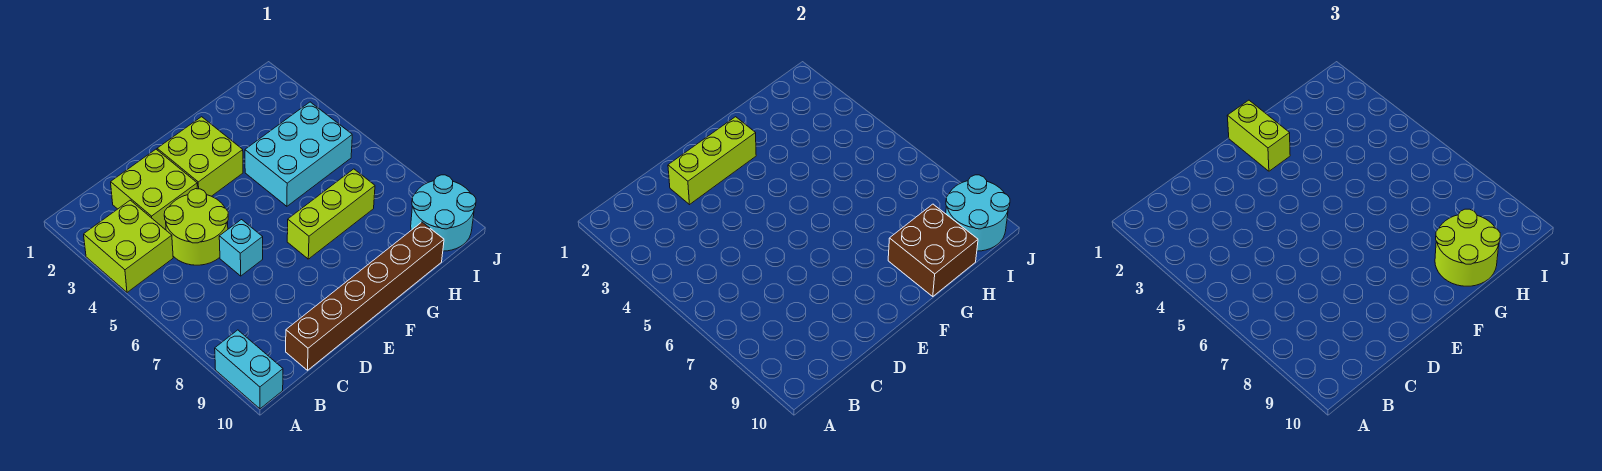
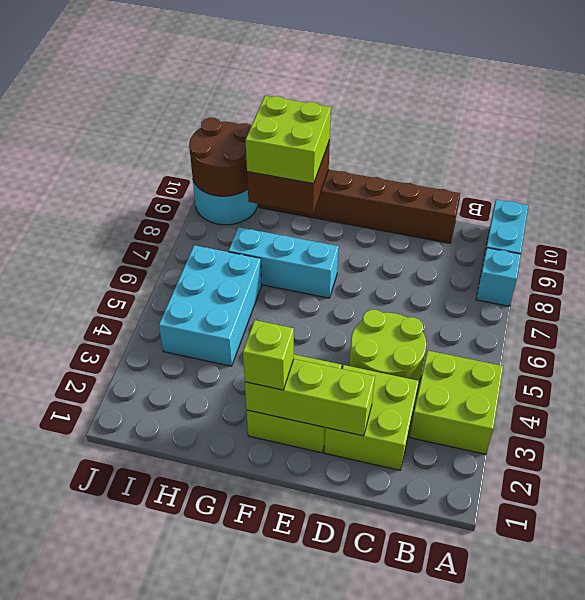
cyan 1x1 brick [219,220,263,276] -> cyan 1x1 brick moved to [476,248,521,306]
lime 1x2 brick [1227,100,1290,171] -> lime 1x1 brick [243,320,294,390]
lime 1x3 brick [287,169,375,259] -> cyan 1x3 brick [228,227,339,298]
cyan 2x3 brick [245,102,352,206] -> cyan 2x3 brick turned to [159,245,262,366]
lime 2x2 round brick [1435,209,1500,286] -> lime 2x2 brick [246,96,331,184]
cyan 2x2 round brick [946,175,1010,251] -> brown 2x2 round brick [189,118,252,196]

